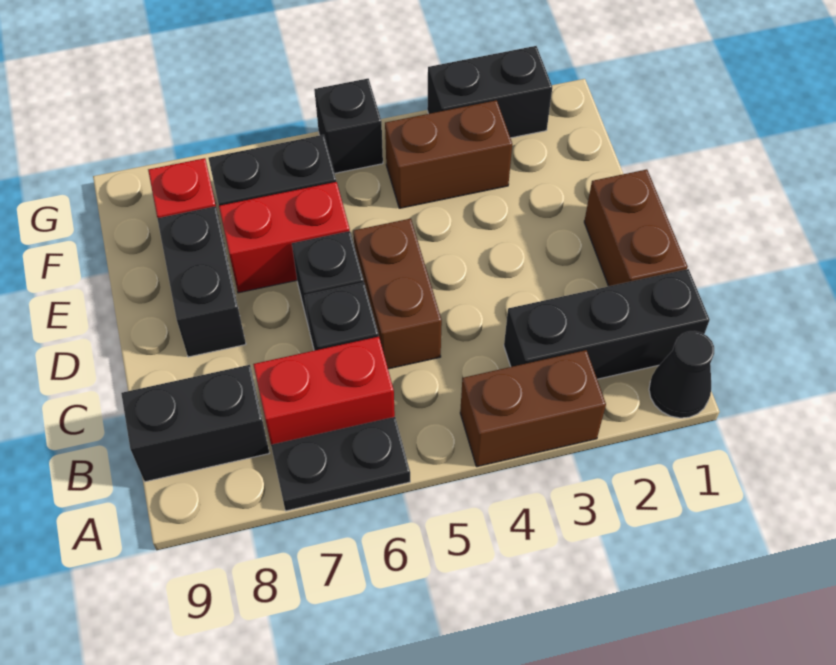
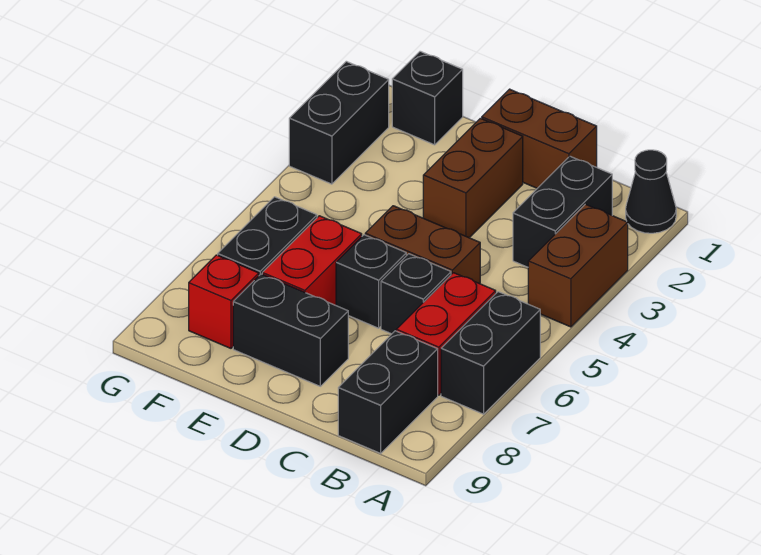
black 1x2 plate [271,417,410,511] -> black 1x2 brick [441,292,540,414]
black 1x3 brick [504,269,710,379] -> black 1x2 brick [513,156,612,267]
brown 1x2 brick [385,100,512,208] -> brown 1x2 brick moved to [423,118,523,238]
black 1x1 brick [314,79,383,173] -> black 1x1 brick moved to [392,51,463,145]

